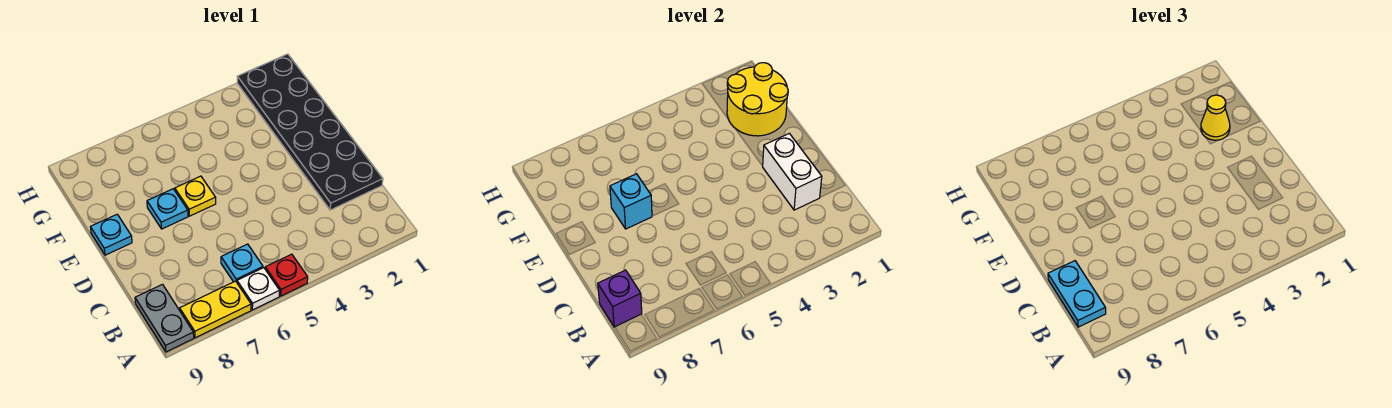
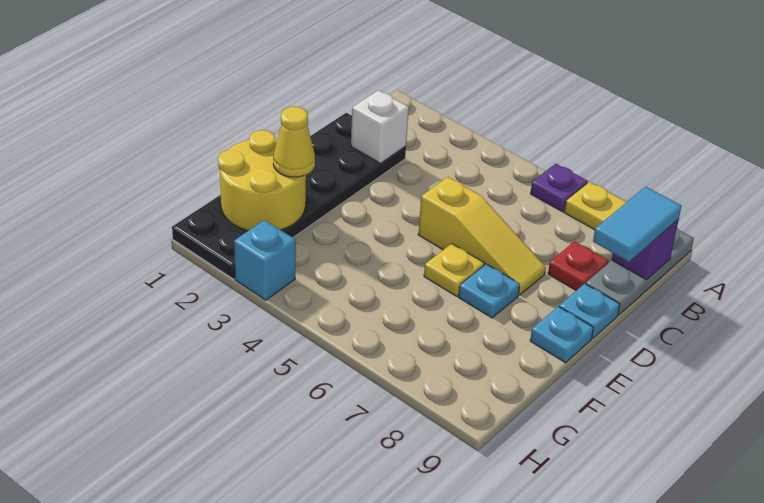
red 1x1 plate [265,254,308,296] -> red 1x1 plate moved to [548,241,609,291]
white 1x1 plate [237,268,280,310] -> purple 1x1 plate [531,164,588,212]
grey 1x2 plate [135,284,194,352] -> grey 1x3 plate [586,228,694,315]
cyan 1x1 plate [221,244,263,282] -> cyan 1x1 plate moved to [559,284,620,339]
cyan 1x2 plate [1048,261,1106,327] -> cyan 1x2 tile [593,187,682,262]
white 1x2 brick [763,133,822,210] -> white 1x1 brick [351,90,409,163]
none -> yellow 1x3 slope [418,177,546,295]
cyan 1x1 brick [610,174,652,229] -> cyan 1x1 brick moved to [234,220,296,300]

